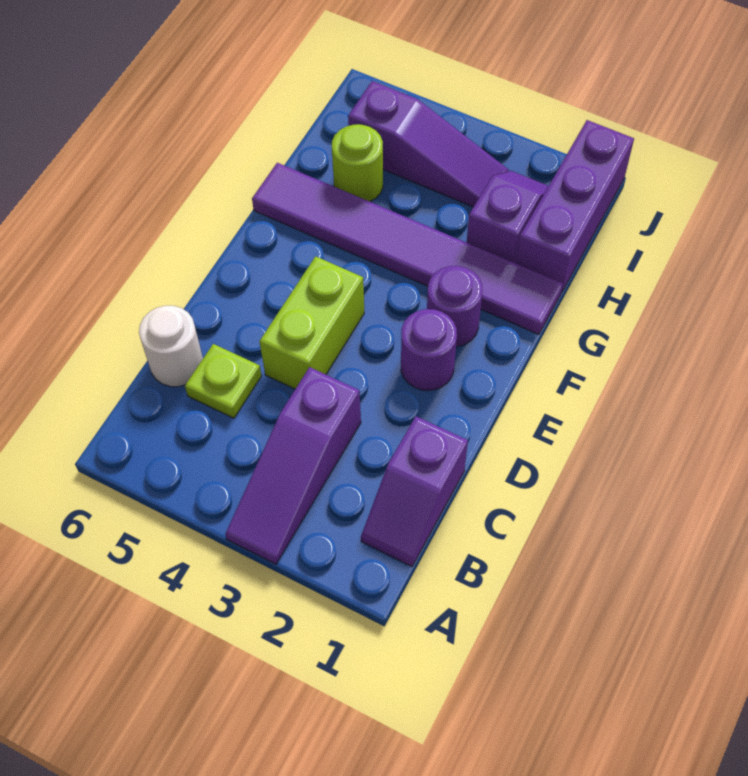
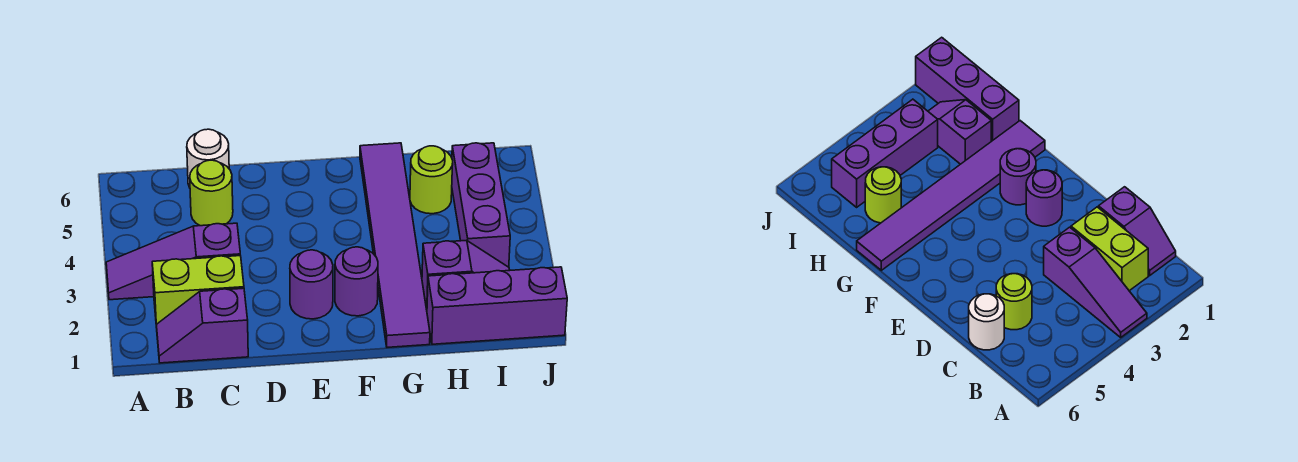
lime 1x1 plate [185,344,262,418] -> lime 1x1 round brick [190,160,233,226]
lime 1x2 brick [259,256,364,389] -> lime 1x2 brick moved to [152,256,244,328]
purple 1x3 slope [348,81,509,207] -> purple 1x3 brick [452,143,510,267]

